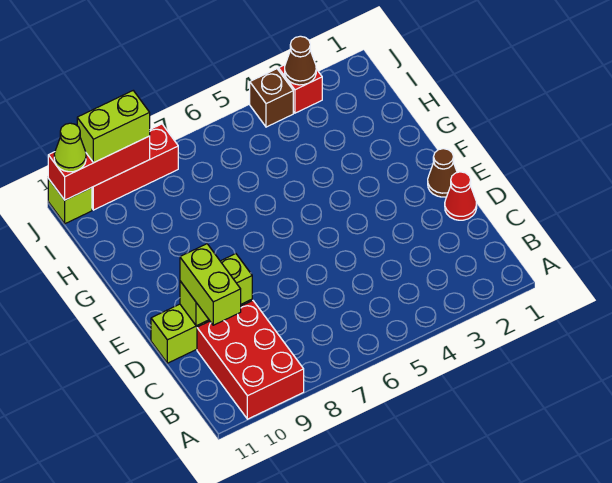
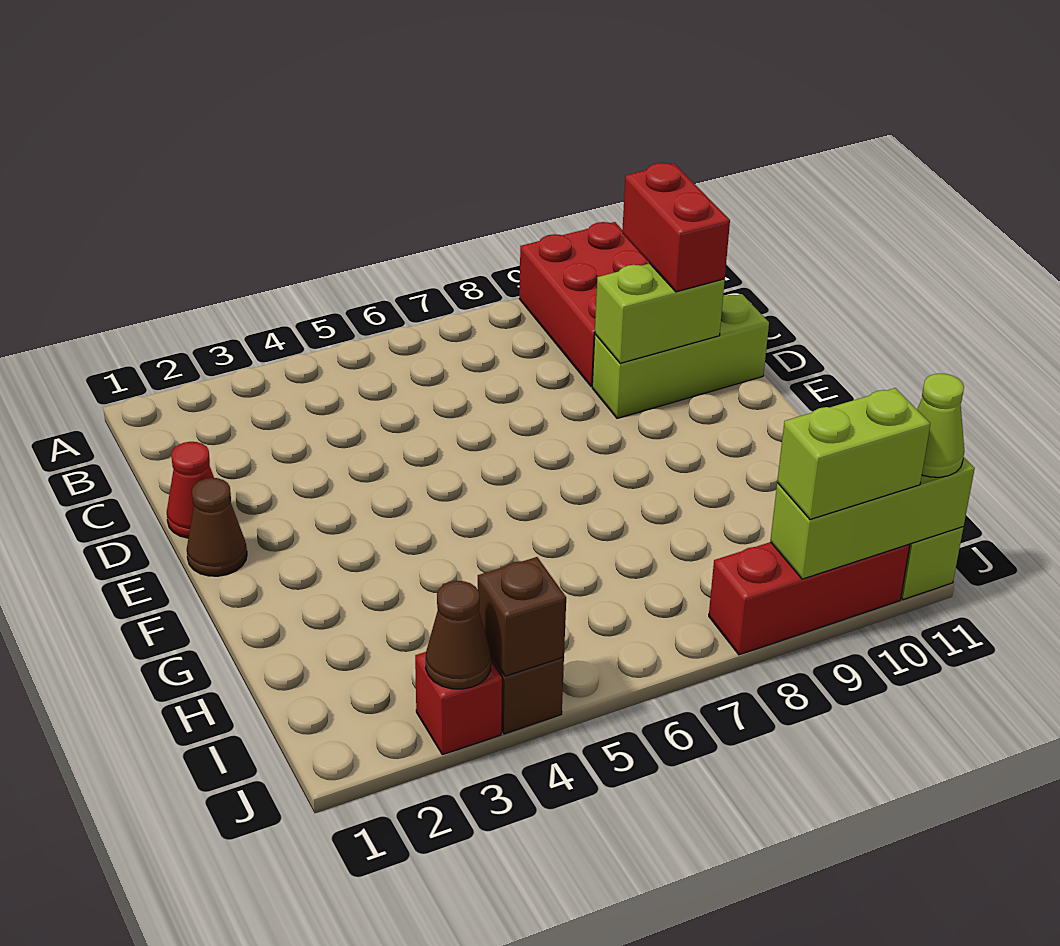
lime 1x2 brick [180,244,241,325] -> red 1x2 brick [622,163,730,292]
none -> brown 1x1 brick [478,557,566,676]
red 1x3 brick [48,136,150,200] -> lime 1x3 brick [770,457,975,579]

